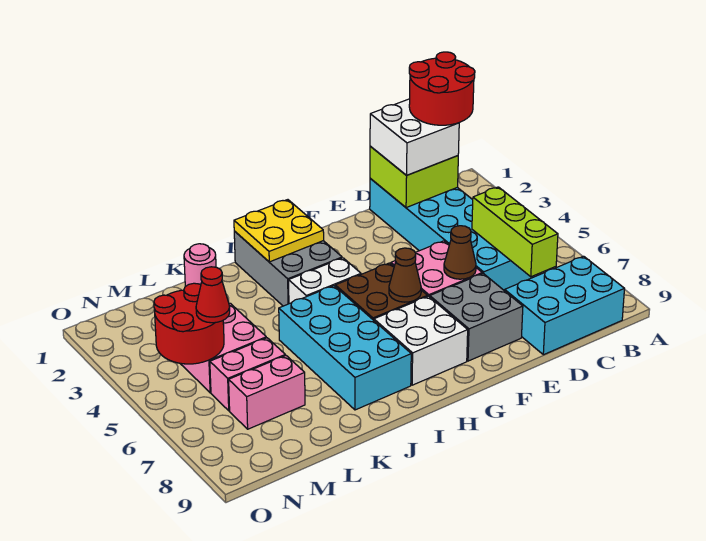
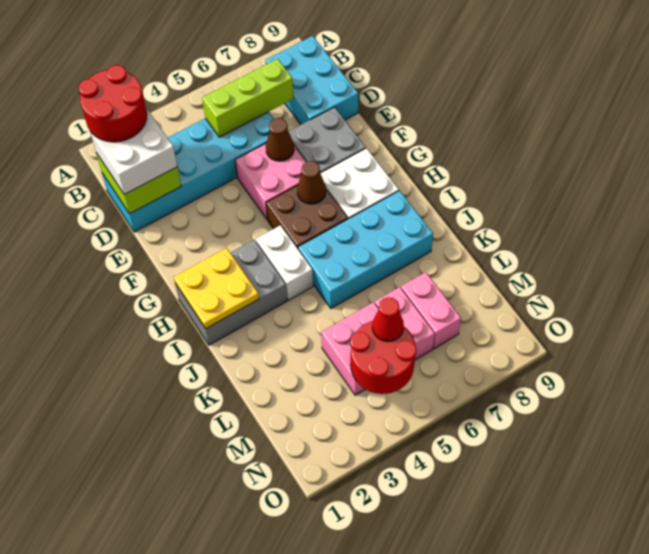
pink 1x1 round brick [184,244,216,286] -> none

